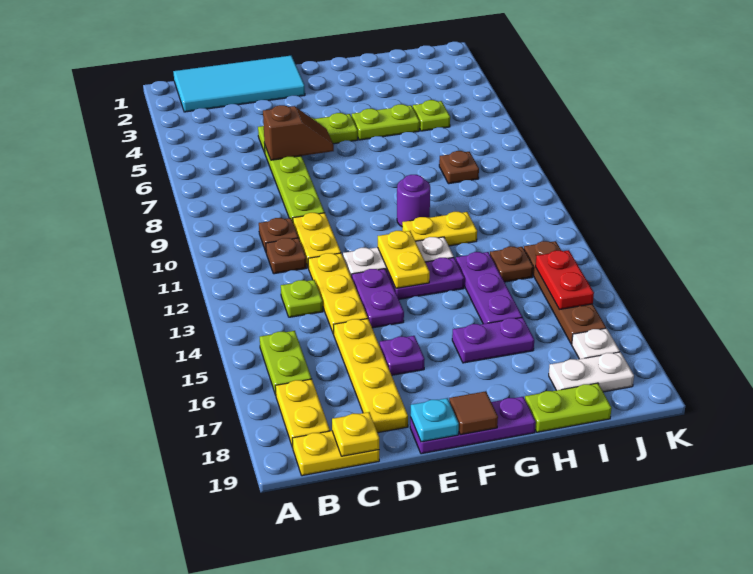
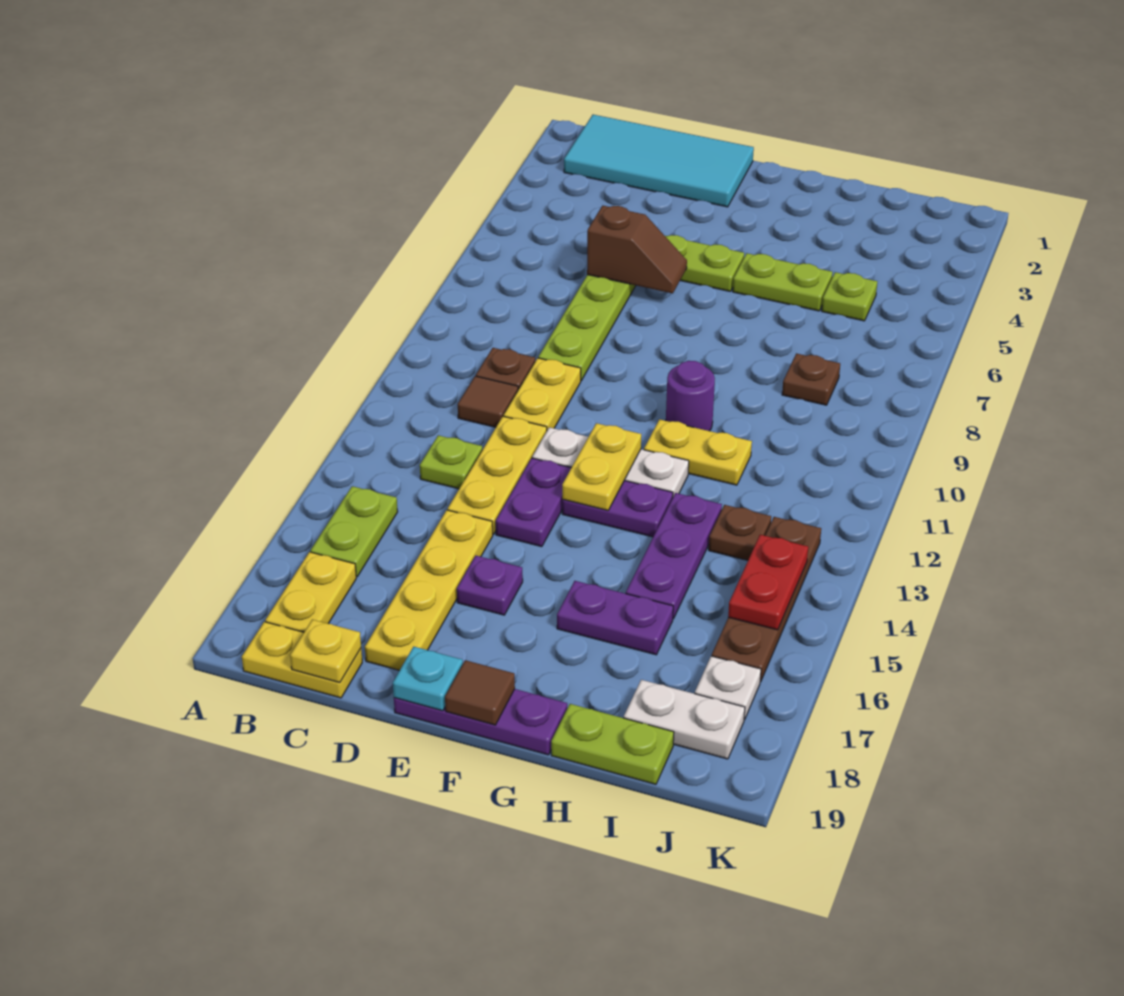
brown 1x1 plate [266,238,307,274] -> brown 1x1 tile [458,376,518,427]

